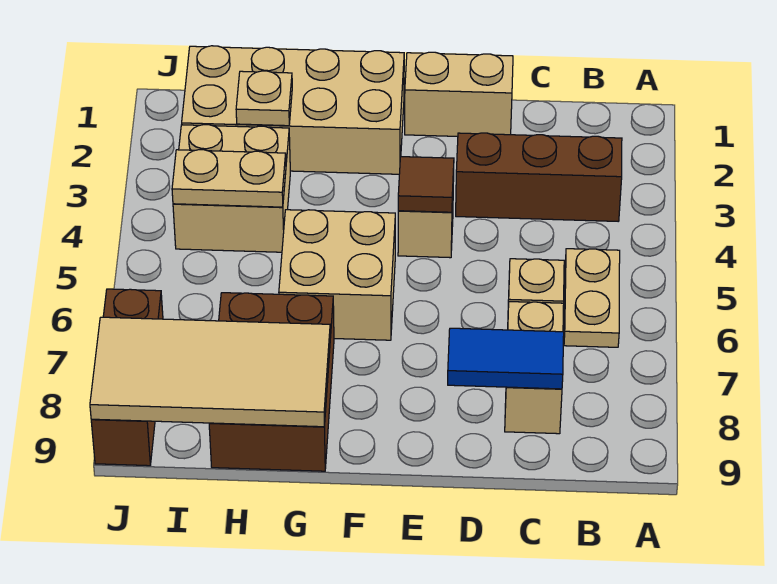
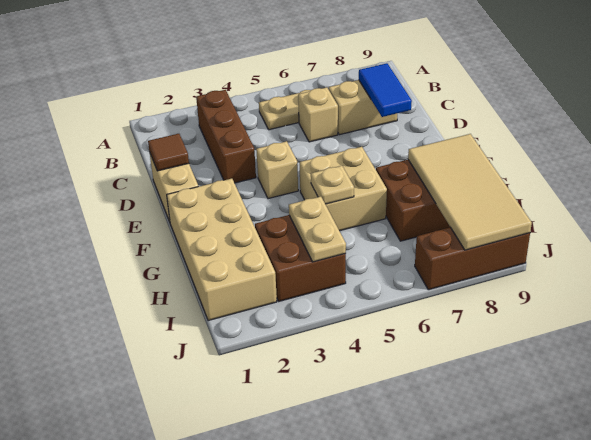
brown 1x1 tile [398,157,454,212] -> brown 1x1 tile moved to [148,134,189,171]
tan 1x1 plate [236,71,292,126] -> tan 1x1 plate moved to [311,166,354,204]
tan 2x2 brick [173,125,290,252] -> brown 2x2 brick [255,215,346,301]

